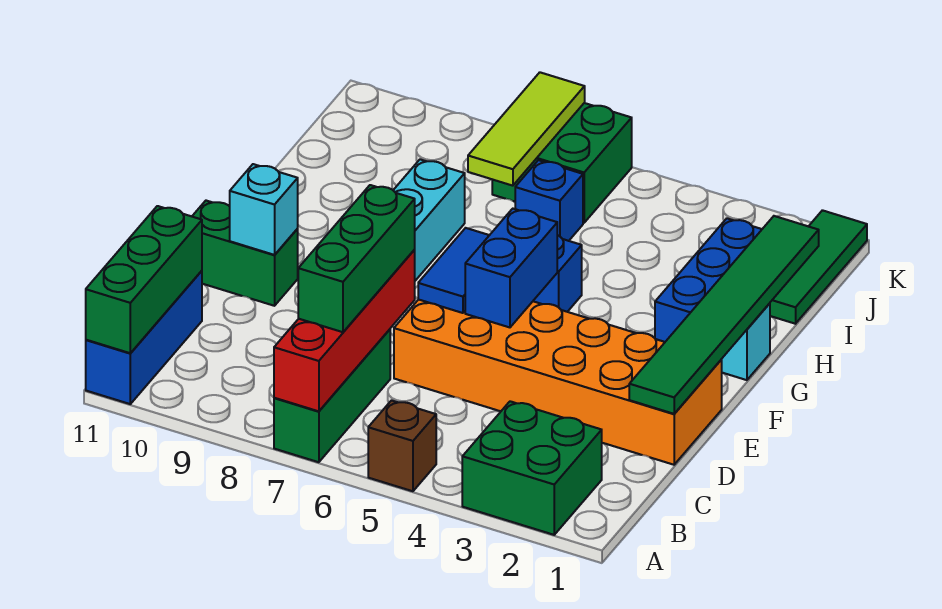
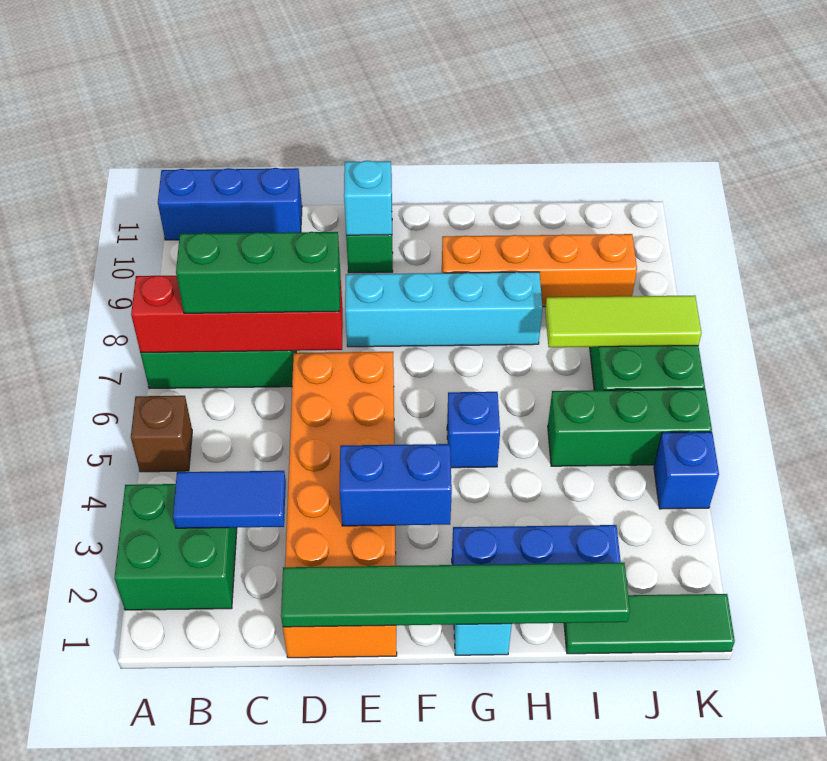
green 1x3 brick [86,206,202,353] -> green 1x3 brick moved to [548,389,712,466]
blue 1x2 brick [465,209,557,327] -> blue 1x2 brick moved to [340,444,452,526]
blue 1x2 tile [418,228,489,313] -> blue 1x2 tile moved to [173,471,286,528]
none -> orange 1x4 brick [442,234,637,307]
blue 1x1 brick [515,160,583,241] -> blue 1x1 brick moved to [654,432,719,509]

